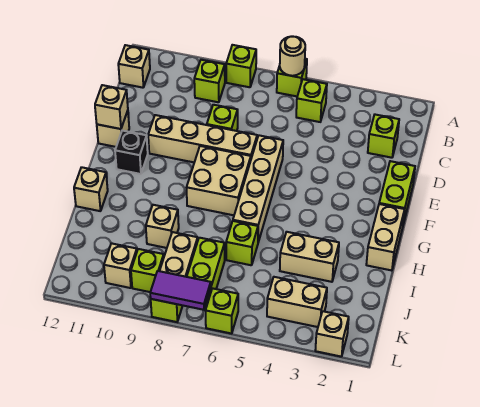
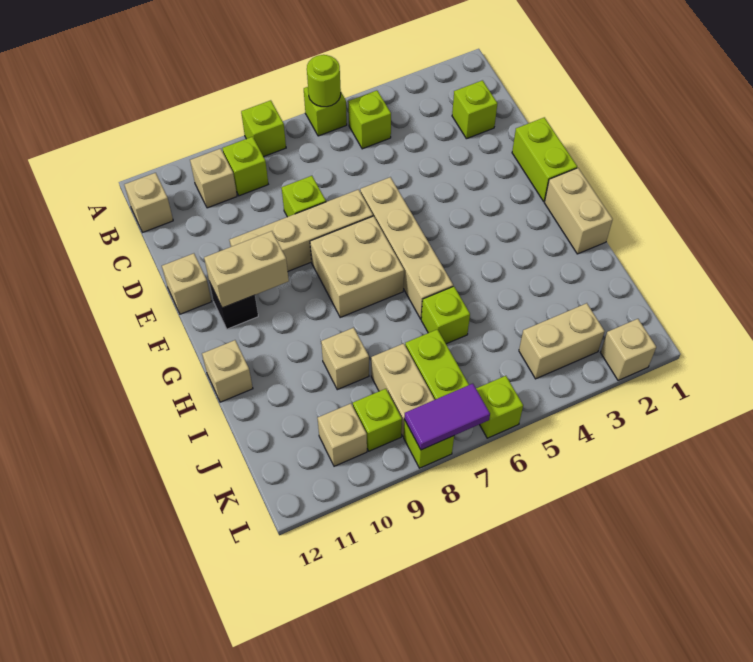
tan 1x1 round brick [280,36,305,76] -> lime 1x1 round brick [307,55,341,107]
tan 1x1 brick [95,85,128,129] -> tan 1x1 brick moved to [190,149,237,208]
tan 1x2 brick [280,232,339,282] -> tan 1x2 brick moved to [204,231,289,308]

